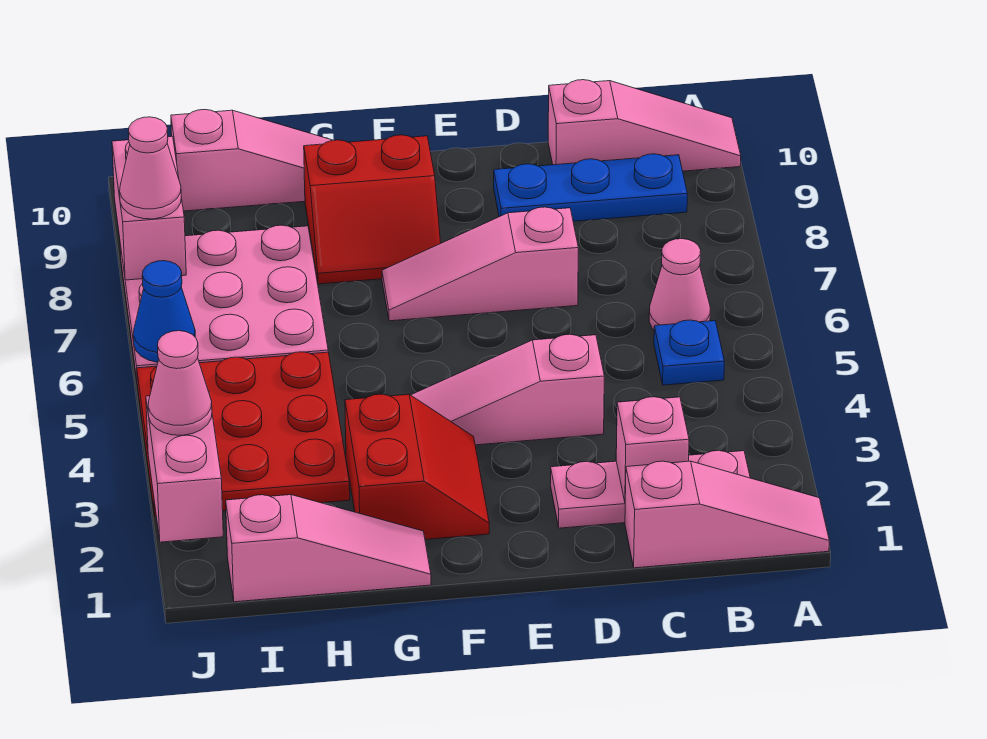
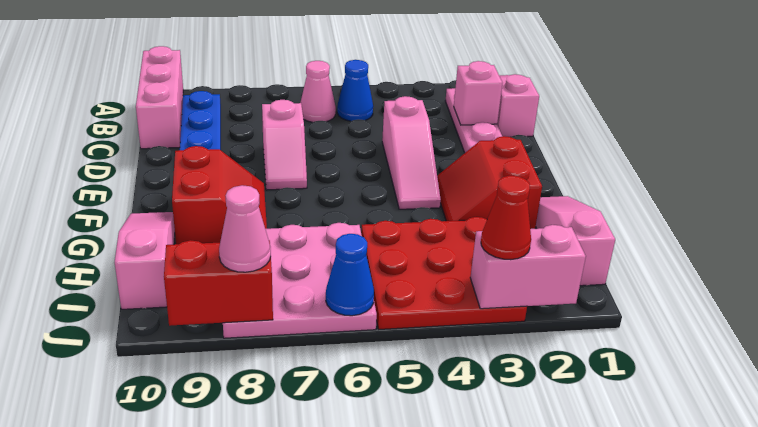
pink 1x3 slope [548,80,741,171] -> pink 1x3 brick [136,46,183,149]
blue 1x1 plate [654,320,724,385] -> blue 1x1 cone [337,60,373,121]
pink 1x3 slope [382,207,578,321] -> pink 1x2 slope [262,100,307,190]
red 2x2 slope [345,394,489,540] -> red 2x2 slope turned to [437,136,542,229]
pink 1x1 cone [148,331,212,435] -> red 1x1 cone [481,176,531,260]
pink 1x2 brick [112,136,186,280] -> red 1x2 brick [164,240,273,326]

